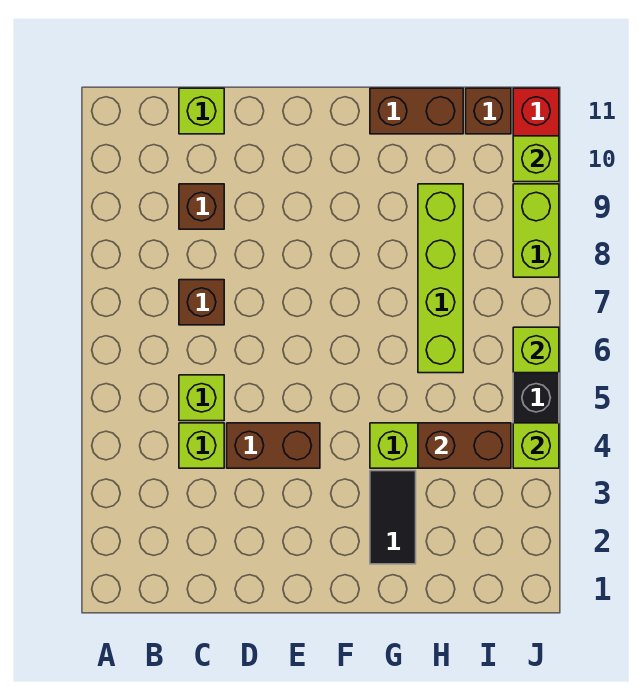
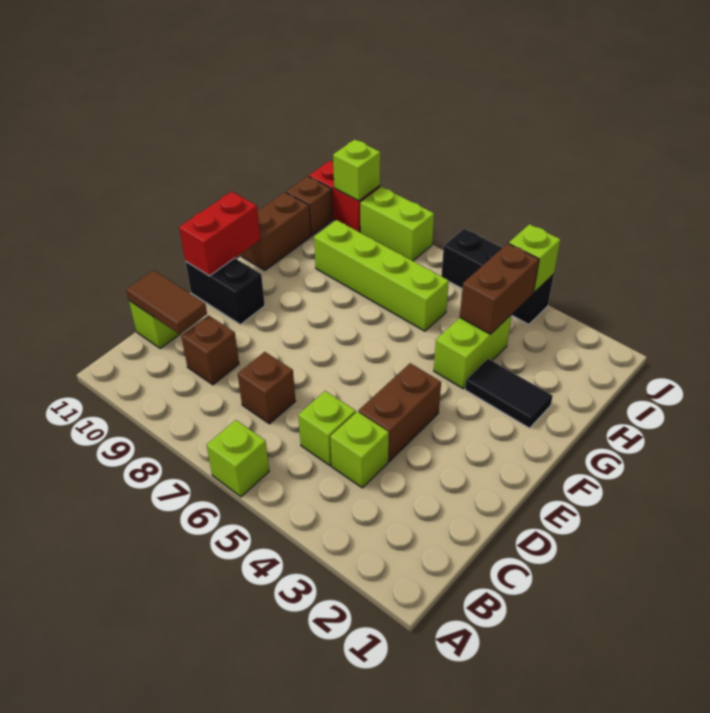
none -> brown 1x2 tile [126,270,207,334]
none -> black 1x2 brick [185,258,265,324]
none -> red 1x2 brick [179,192,260,276]
lime 1x1 brick [513,327,559,373] -> lime 1x1 brick moved to [206,420,269,497]

